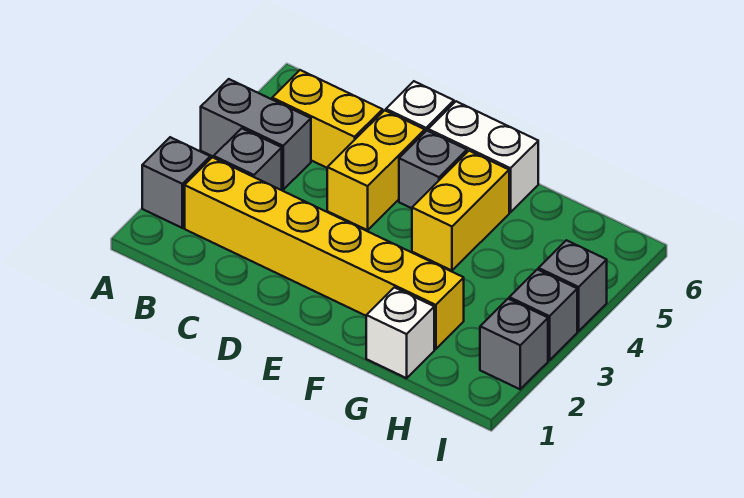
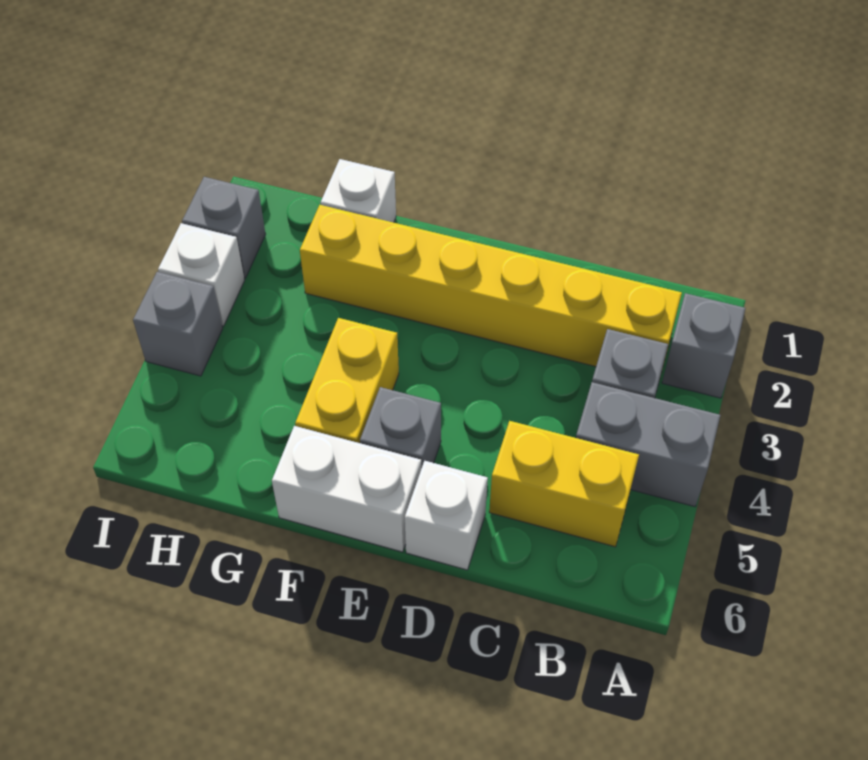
yellow 1x2 brick [327,110,425,230] -> none
grey 1x1 brick [509,269,577,360] -> white 1x1 brick [158,223,245,326]

